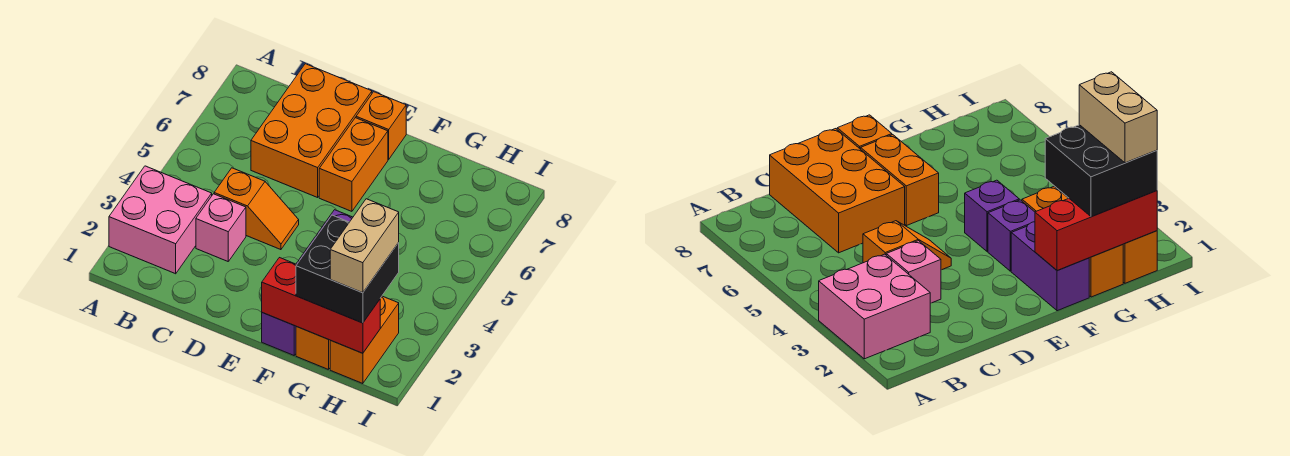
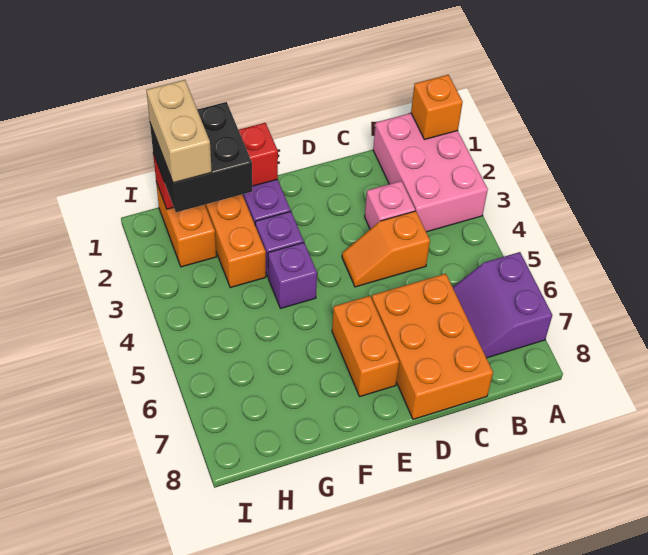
pink 2x2 brick [109,166,212,274] -> pink 2x3 brick [373,113,488,232]
none -> purple 2x2 slope [453,252,552,358]
orange 1x1 brick [356,92,406,159] -> orange 1x1 brick moved to [411,75,463,140]

